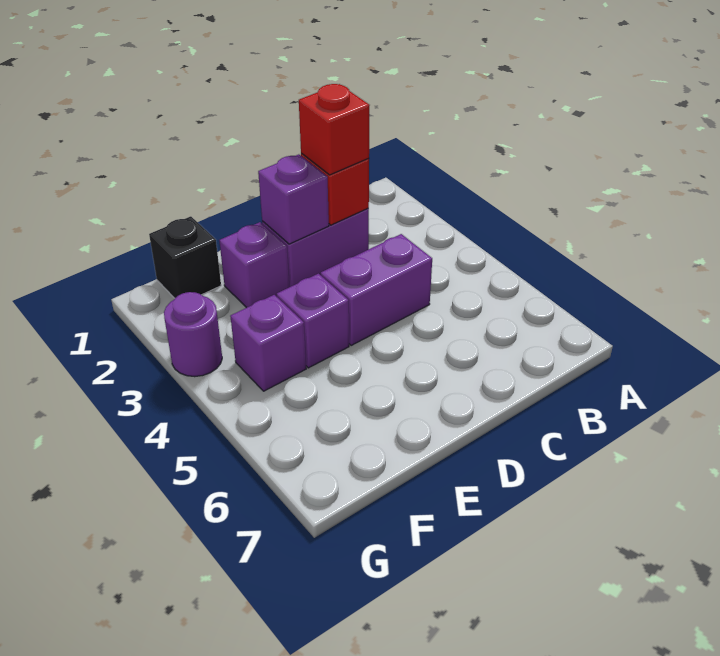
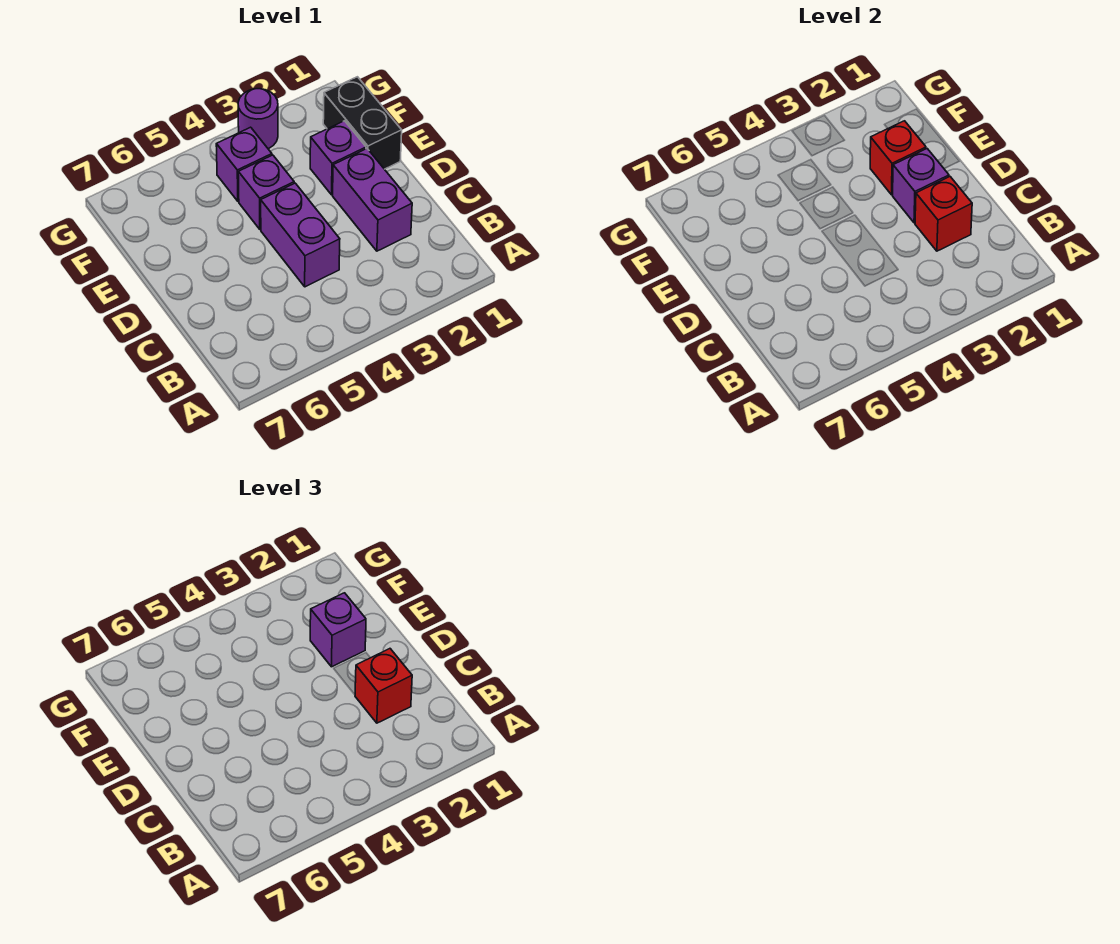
none -> red 1x1 brick [870,121,926,195]
none -> purple 1x1 brick [310,593,366,667]
black 1x1 brick [149,216,221,298] -> black 1x2 brick [323,77,402,169]

